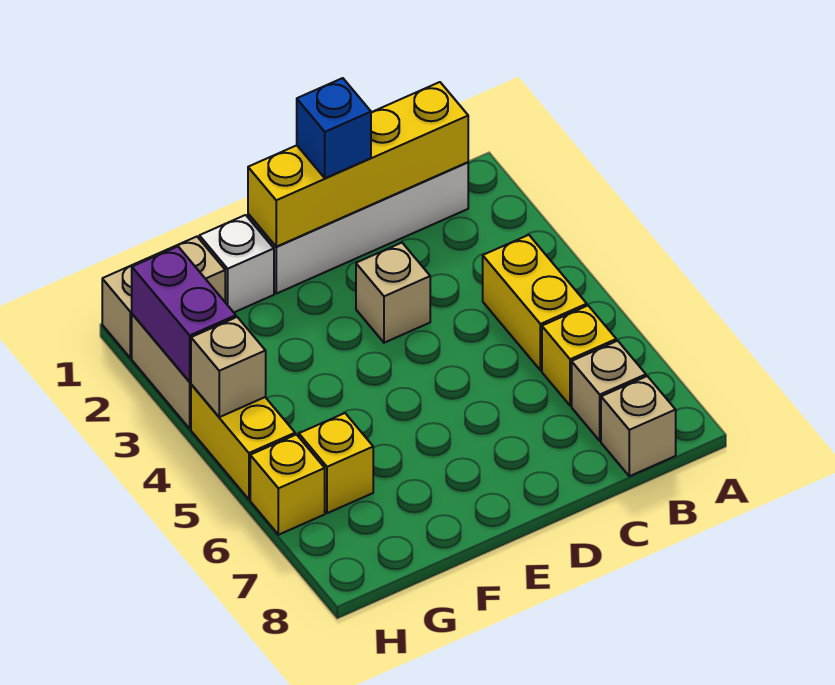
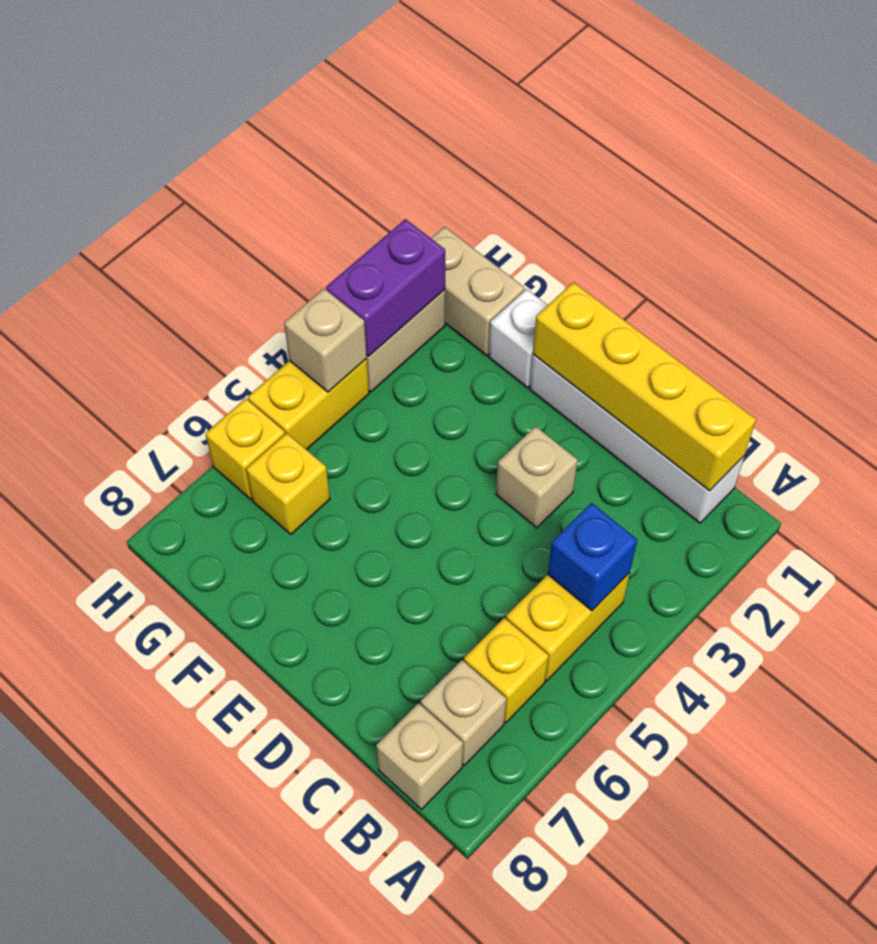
blue 1x1 brick [297,78,371,178] -> blue 1x1 brick moved to [548,503,637,611]

